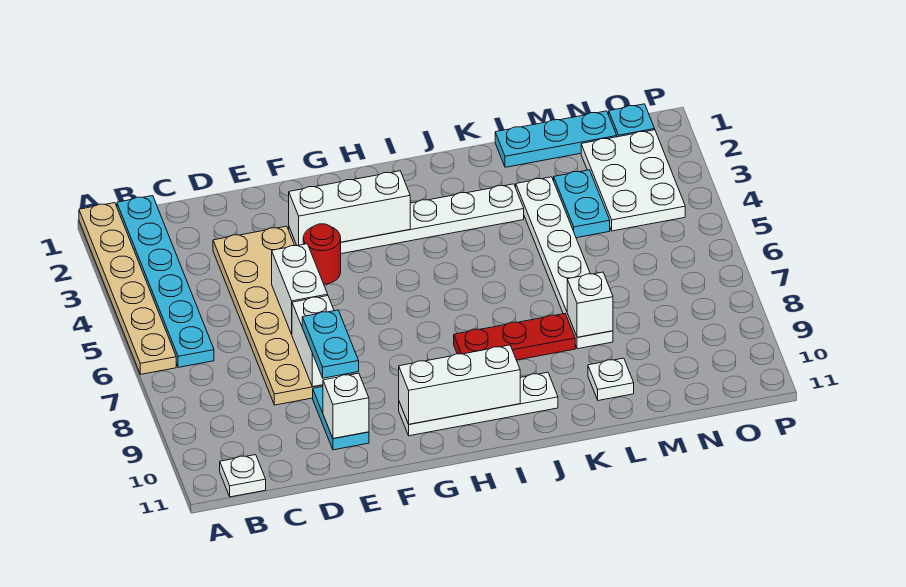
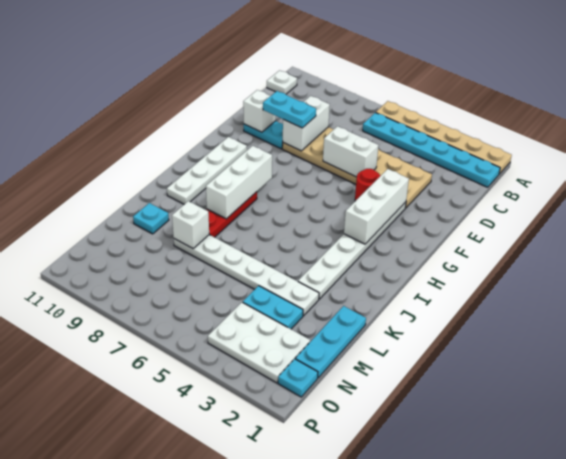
white 1x2 brick [292,296,348,387] -> white 1x2 brick turned to [283,96,330,151]
white 1x3 brick [399,345,520,424] -> white 1x3 brick moved to [206,146,272,219]
white 1x1 plate [588,358,634,401] -> cyan 1x1 plate [133,203,169,234]

